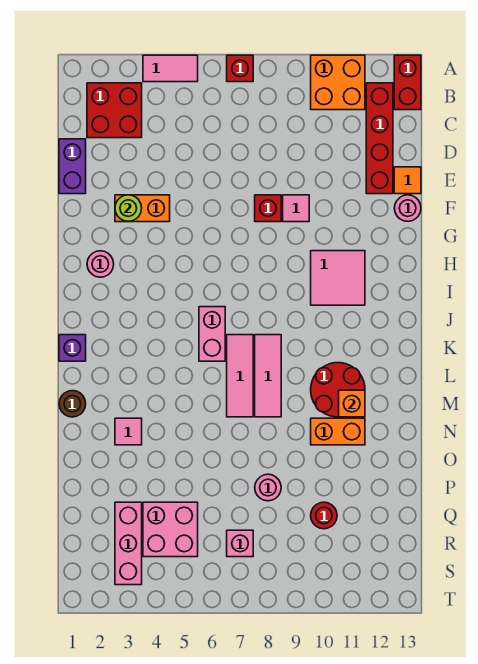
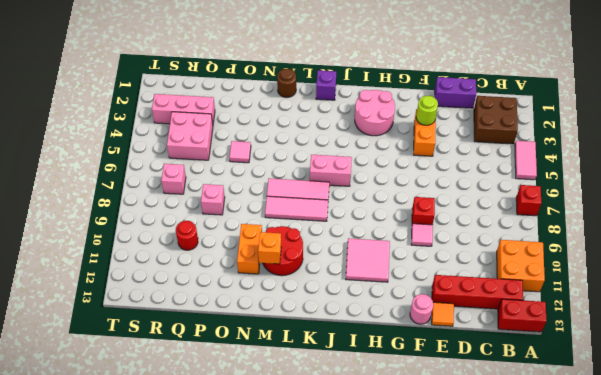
red 2x2 brick [87,83,142,138] -> brown 2x2 brick [474,96,518,144]
pink 1x1 round brick [87,251,114,277] -> pink 2x2 round brick [355,90,395,136]
pink 1x1 tile [115,418,142,445] -> pink 1x1 tile moved to [229,141,251,163]
pink 1x1 round brick [255,474,281,501] -> pink 1x1 brick [201,184,225,215]

